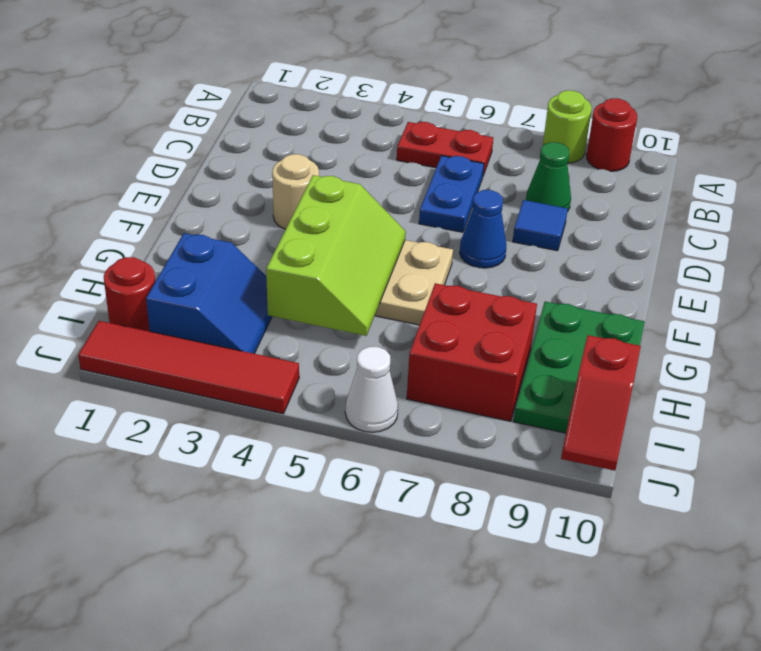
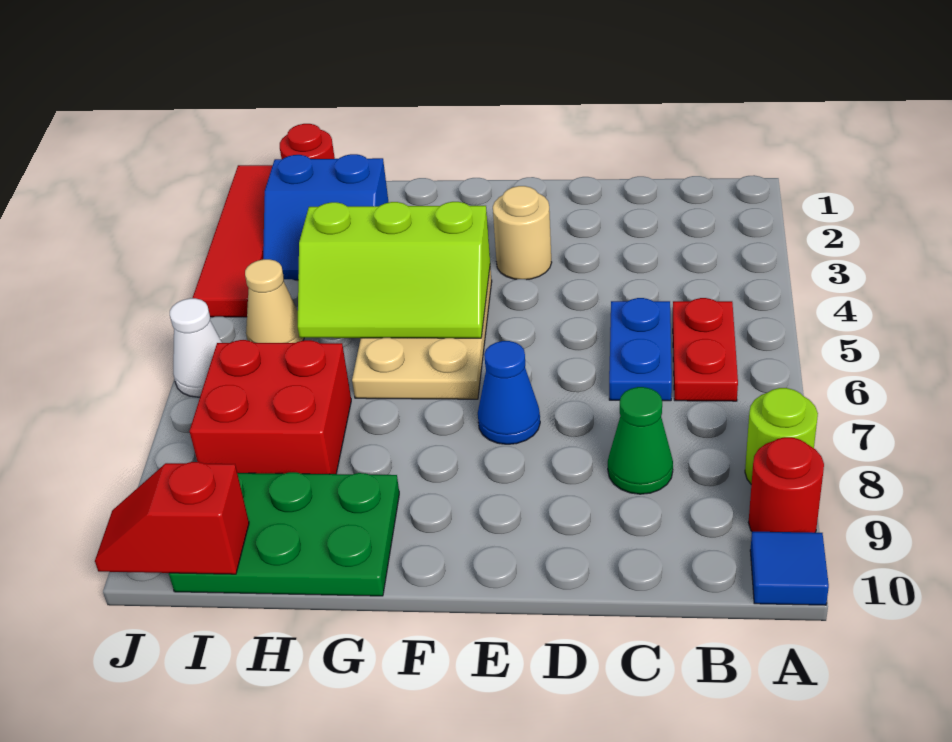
blue 1x2 plate [419,156,484,232] -> blue 1x2 plate turned to [609,298,672,401]
blue 1x1 tile [513,200,568,251] -> blue 1x1 tile moved to [750,532,829,605]
none -> tan 1x1 cone [245,259,304,343]

